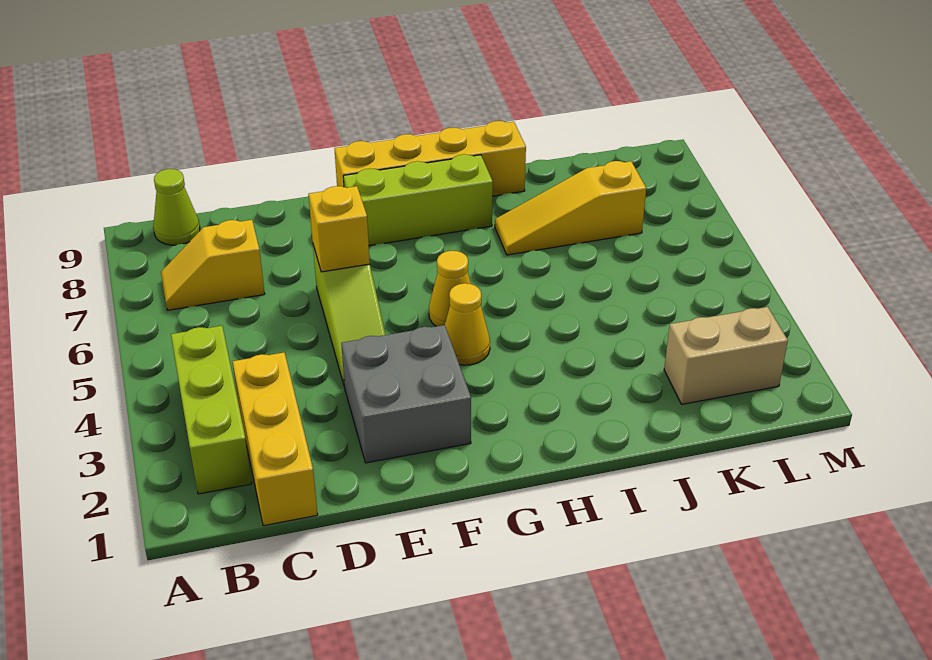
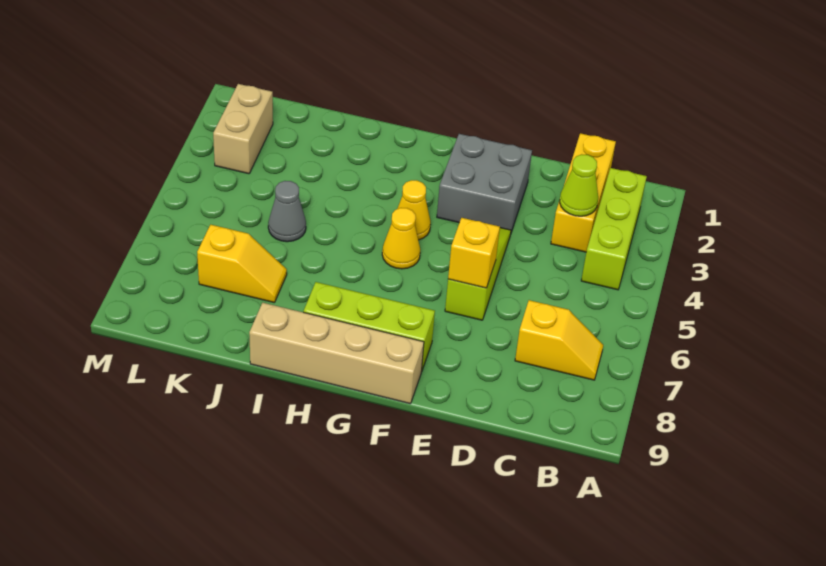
lime 1x1 cone [153,169,200,245] -> lime 1x1 cone moved to [560,154,598,216]
yellow 1x4 brick [334,121,526,196] -> tan 1x4 brick [249,303,424,404]
yellow 1x3 slope [495,161,646,255] -> yellow 1x2 slope [197,225,287,303]
none -> grey 1x1 cone [268,181,306,242]
tan 1x2 brick [664,307,788,404] -> tan 1x2 brick turned to [213,84,273,174]

